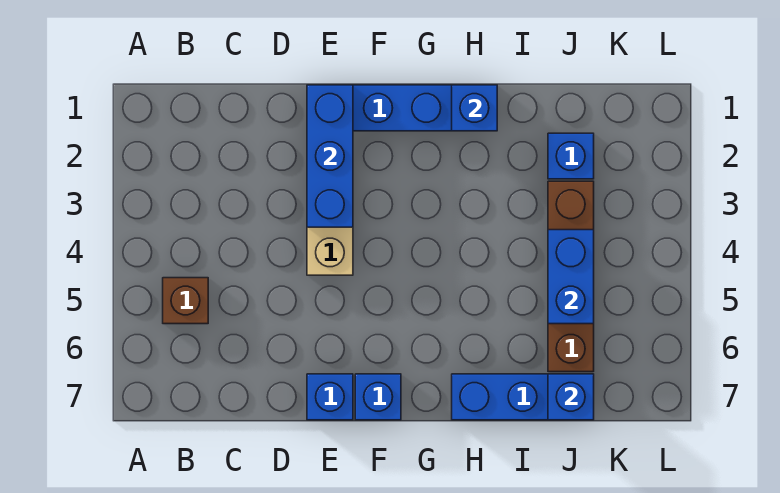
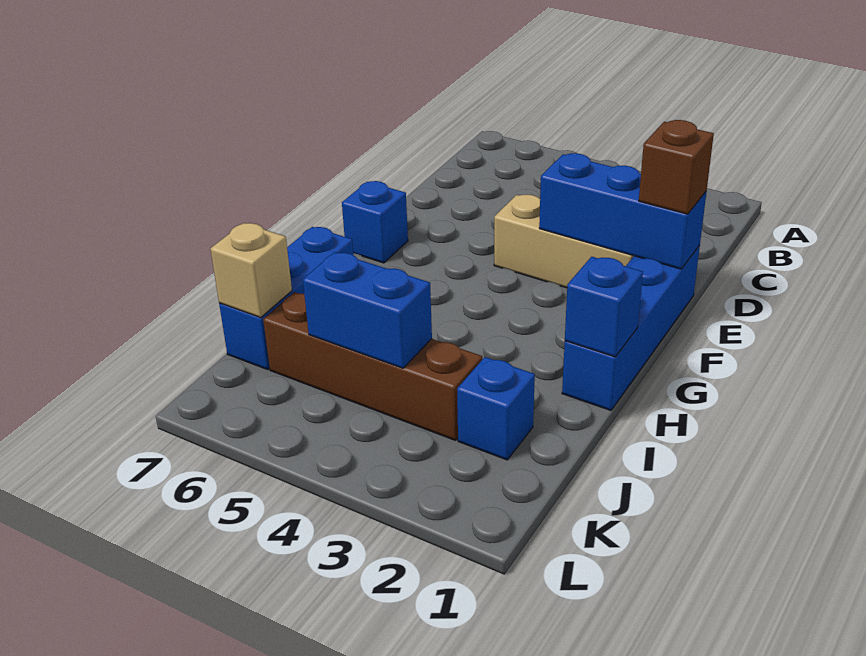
brown 1x1 brick [163,278,208,324] -> brown 1x1 brick moved to [639,120,714,214]
blue 1x1 brick [307,374,353,420] -> none
blue 1x1 brick [548,374,594,420] -> tan 1x1 brick [210,223,292,318]

